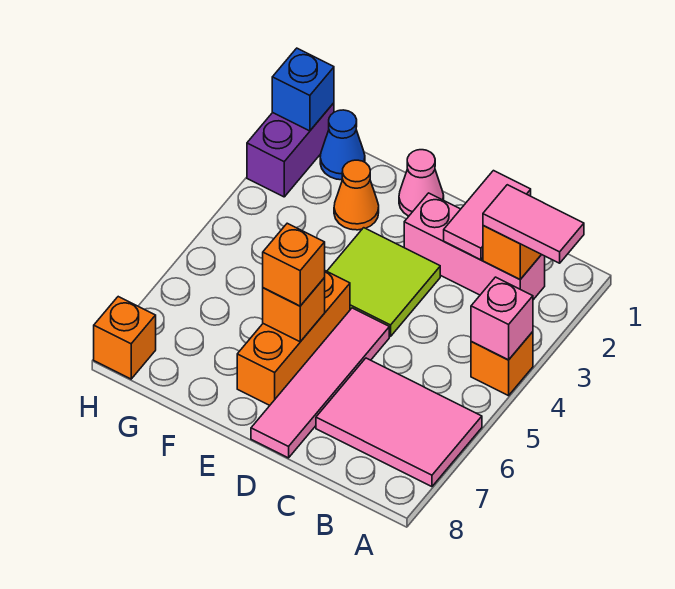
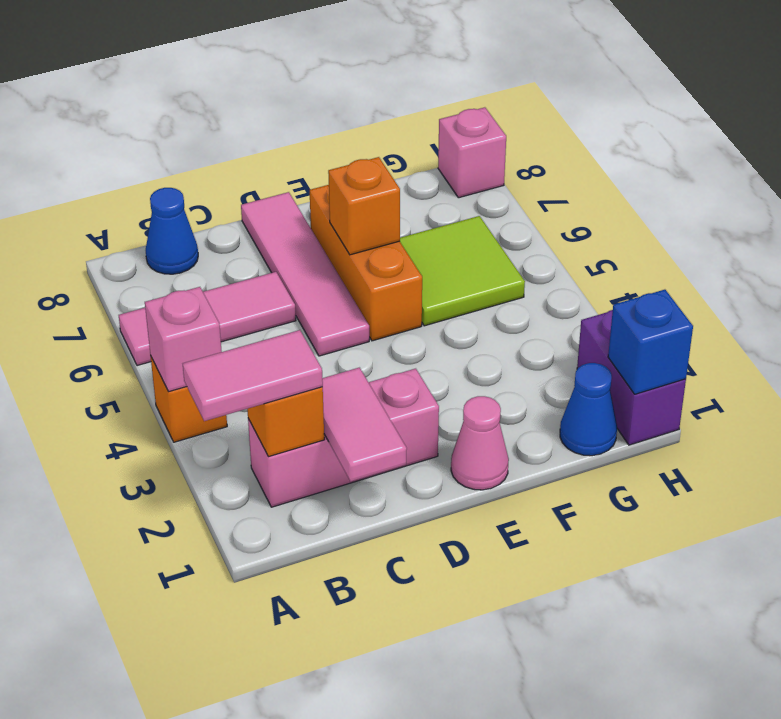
pink 2x3 tile [316,358,482,487] -> pink 1x3 tile [119,272,296,366]
none -> blue 1x1 cone [146,188,198,274]
lime 2x2 tile [327,228,440,336] -> lime 2x2 tile moved to [400,216,525,326]
orange 1x1 brick [263,223,325,306] -> none
orange 1x1 cone [334,160,379,230] -> none
orange 1x1 brick [94,297,156,379] -> pink 1x1 brick [438,107,506,198]

